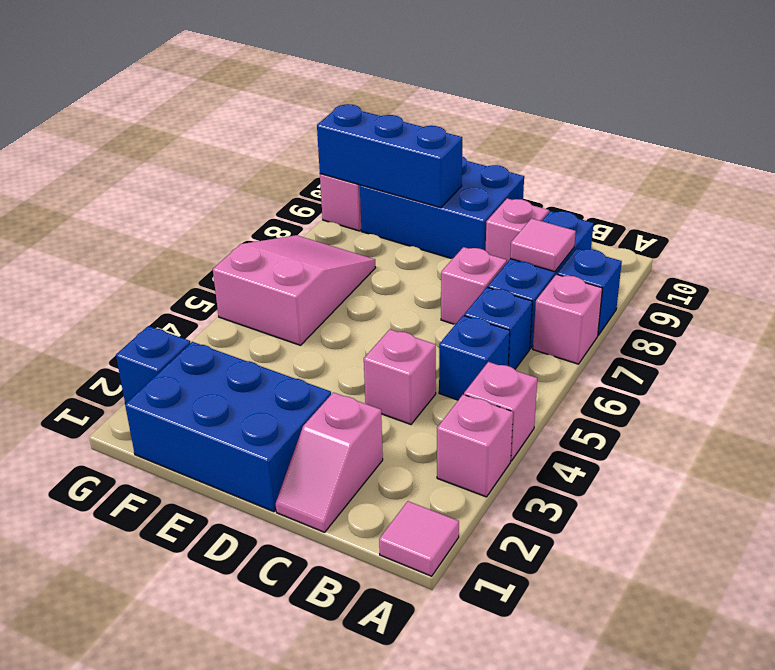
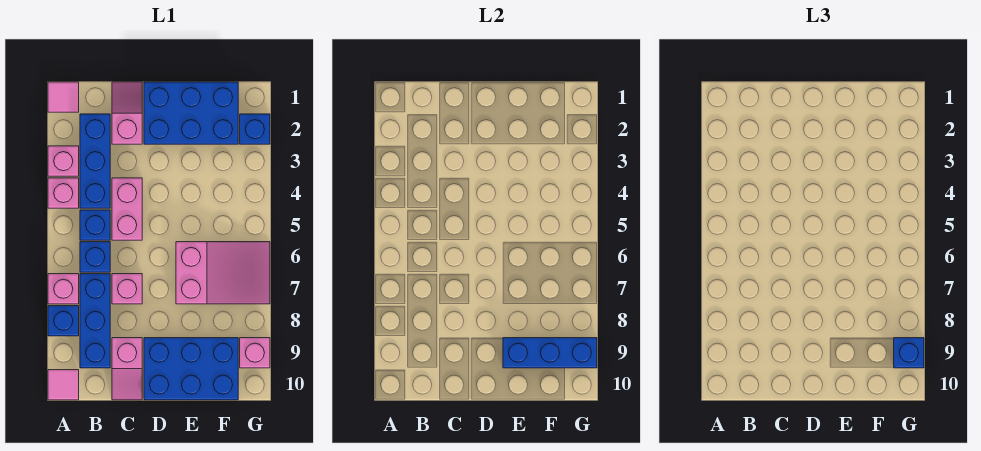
none -> blue 1x3 brick [80,114,110,208]
pink 1x1 tile [510,218,576,272] -> pink 1x1 tile moved to [48,370,79,400]
pink 1x1 brick [364,329,436,424] -> pink 1x2 brick [112,178,142,240]
pink 2x3 slope [213,235,376,345] -> pink 2x3 slope turned to [176,242,270,304]
none -> blue 1x1 brick [894,338,924,368]

